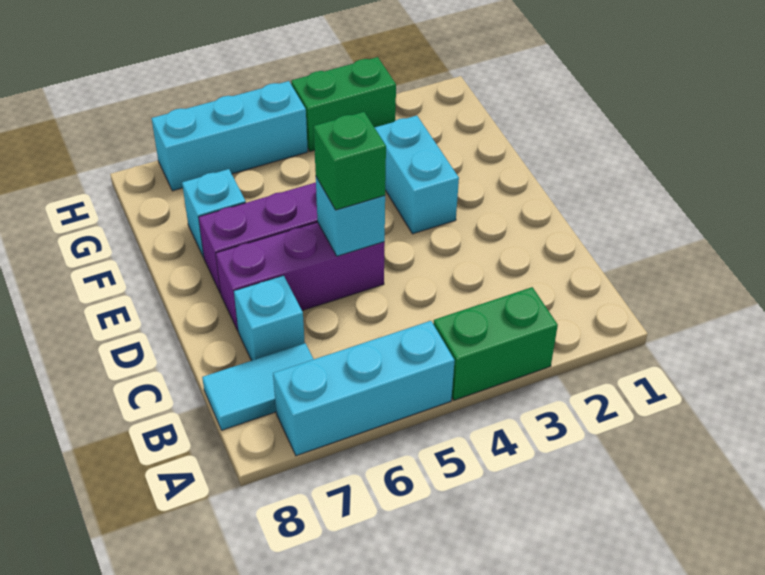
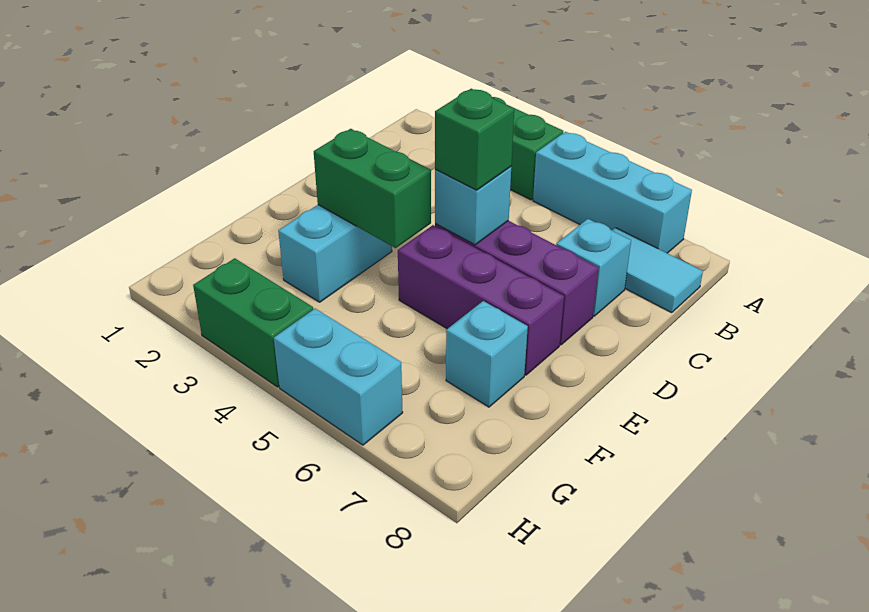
none -> green 1x2 brick [314,129,431,248]
cyan 1x3 brick [151,81,308,191] -> cyan 1x2 brick [274,309,403,445]

